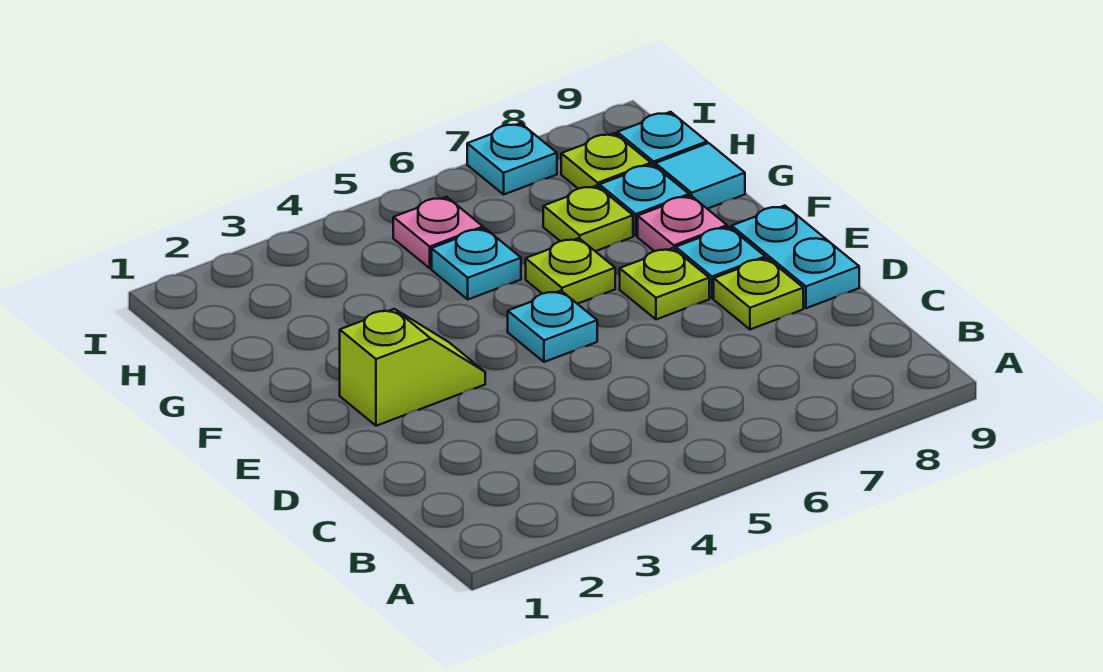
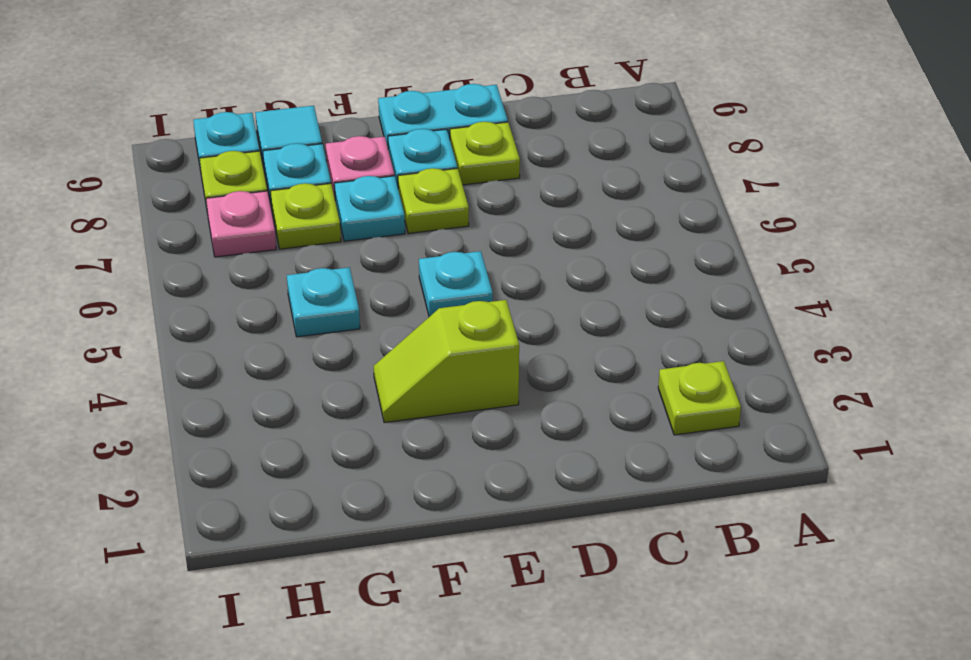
lime 1x2 slope [340,309,485,426] -> lime 1x2 slope turned to [374,300,519,423]
lime 1x1 plate [526,238,615,304] -> lime 1x1 plate moved to [658,361,741,435]
pink 1x1 plate [393,197,483,268] -> pink 1x1 plate moved to [206,191,276,257]
cyan 1x1 plate [467,123,557,194] -> cyan 1x1 plate moved to [334,176,405,241]

